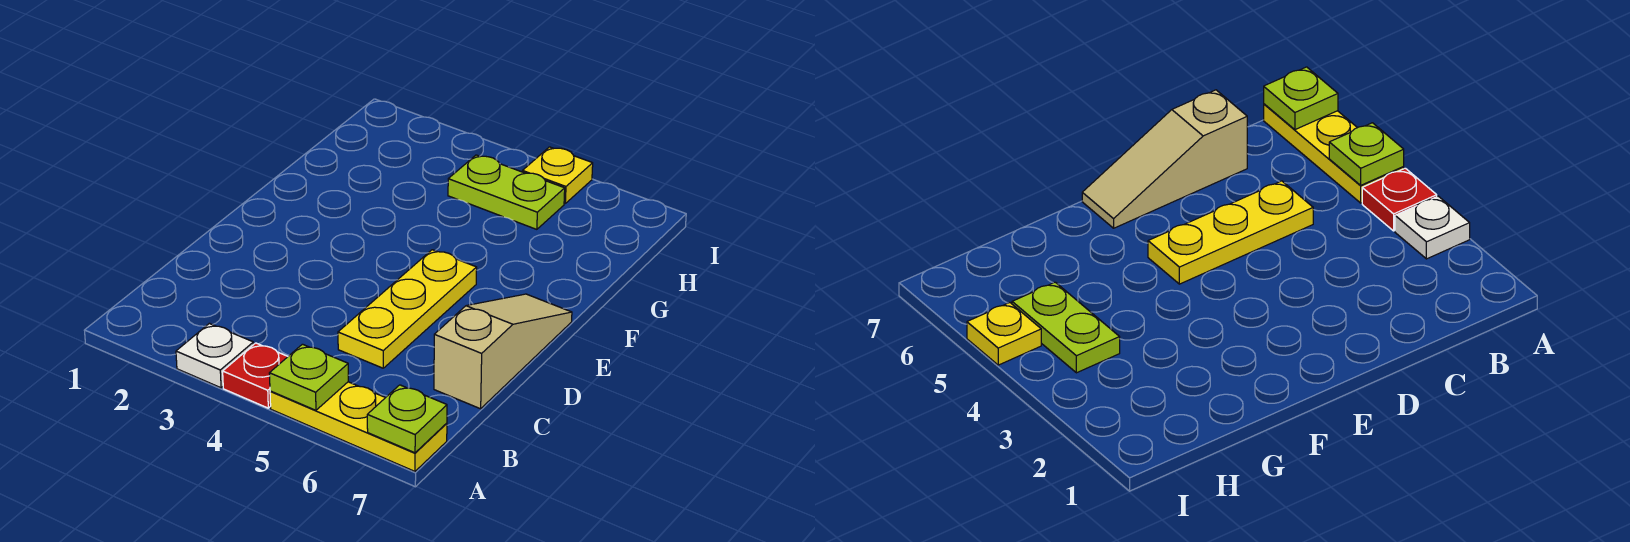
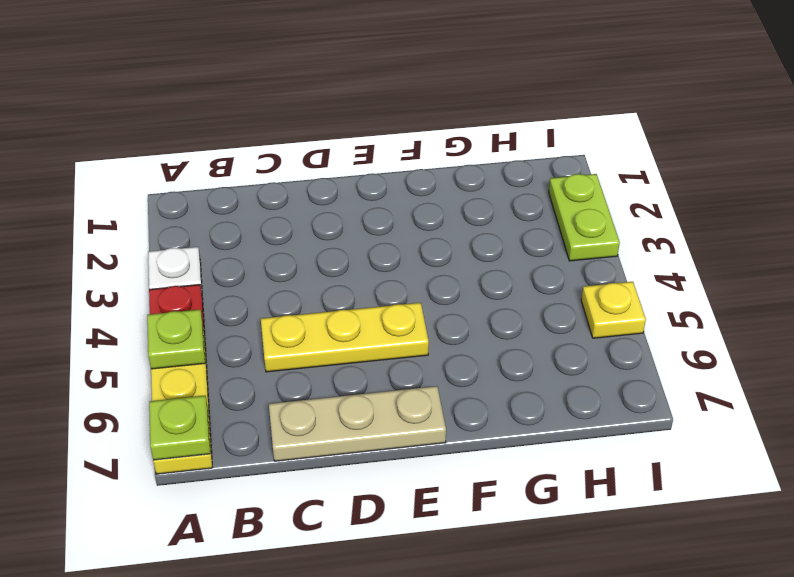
tan 1x3 slope [434,294,572,409] -> tan 1x3 plate [269,386,446,461]
lime 1x2 plate [448,155,565,229] -> lime 1x2 plate moved to [549,174,620,261]

